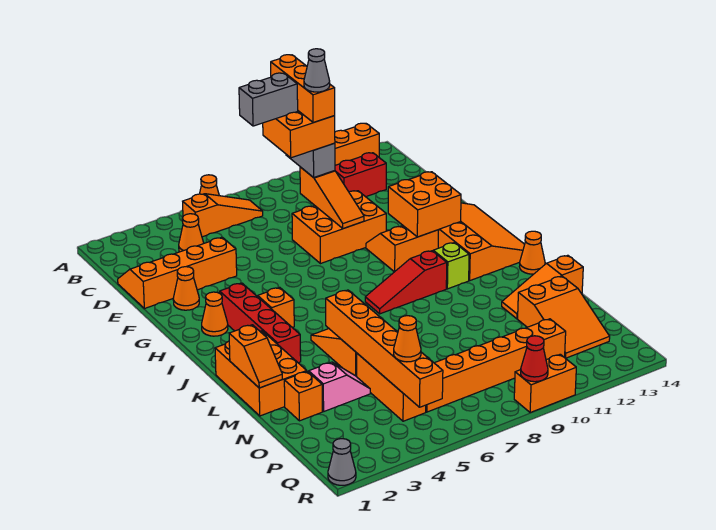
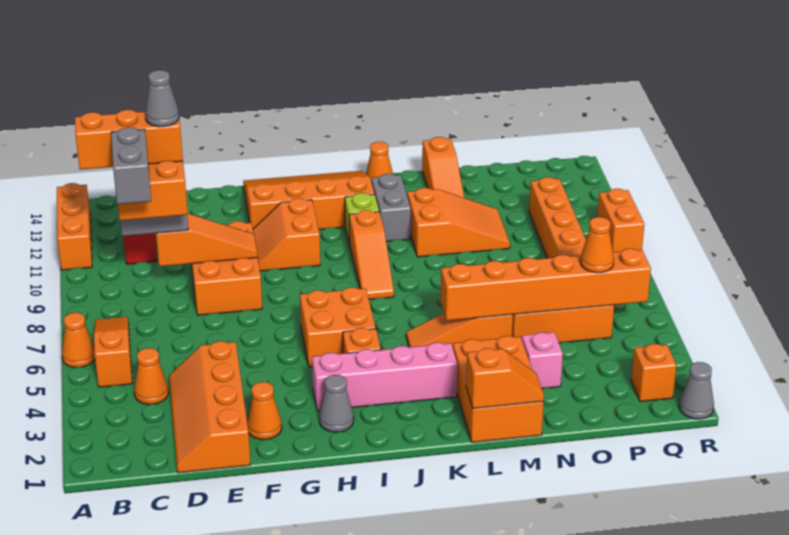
orange 2x2 brick [388,172,461,237] -> orange 2x2 brick moved to [300,287,376,367]
orange 1x1 cone [202,292,228,336] -> grey 1x1 cone [319,375,354,432]
red 1x4 brick [220,283,301,363] -> pink 1x4 brick [312,343,457,411]
red 1x3 slope [365,251,447,314] -> orange 1x3 slope [349,210,394,299]
orange 2x3 brick [215,331,307,416] -> orange 2x3 brick turned to [453,336,544,442]
none -> grey 1x2 brick [372,174,411,241]
orange 1x1 brick [284,371,322,421] -> orange 1x1 brick moved to [631,344,676,402]
orange 2x3 slope [518,276,610,358] -> orange 2x3 slope moved to [407,188,510,257]
red 1x1 cone [521,336,548,382] -> none

